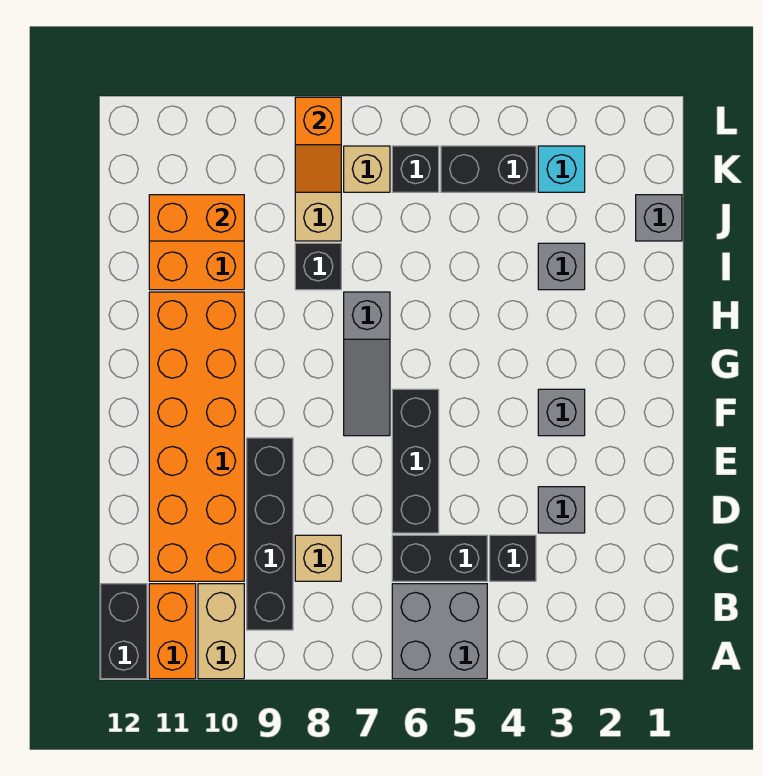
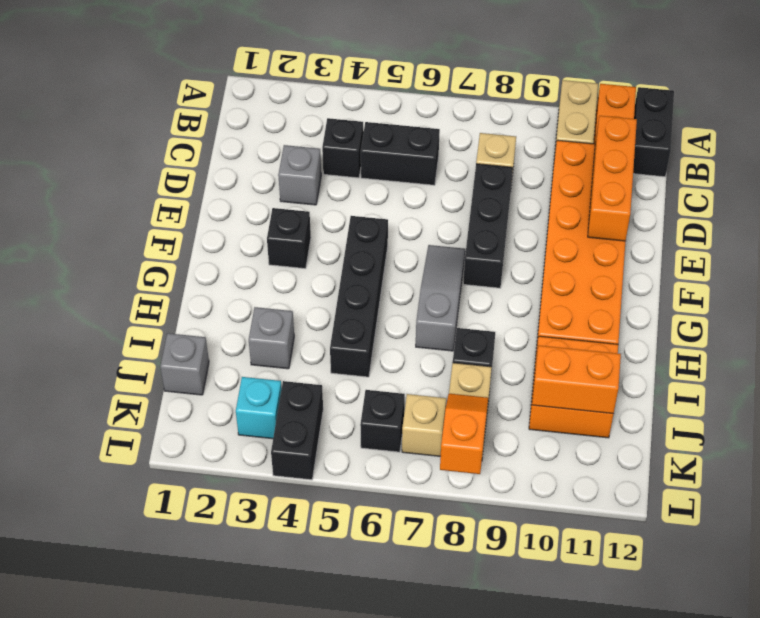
grey 2x2 brick [392,584,487,679] -> none
black 1x4 brick [247,438,293,630] -> black 1x4 brick moved to [330,216,388,377]
none -> orange 1x3 brick [588,116,637,241]
black 1x3 brick [392,389,439,533] -> black 1x3 brick moved to [463,164,513,288]
grey 1x1 brick [538,389,585,436] -> black 1x1 brick [267,208,311,269]
black 1x2 brick [441,146,536,192] -> black 1x2 brick turned to [271,381,323,480]

